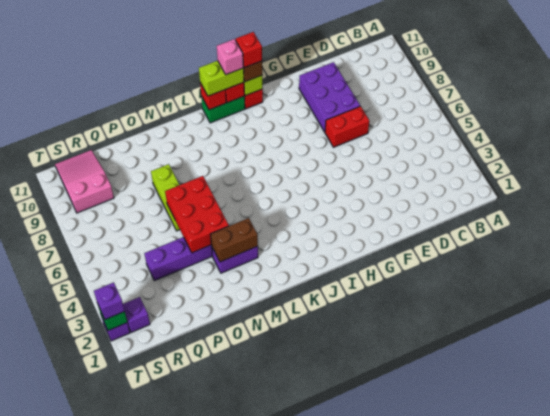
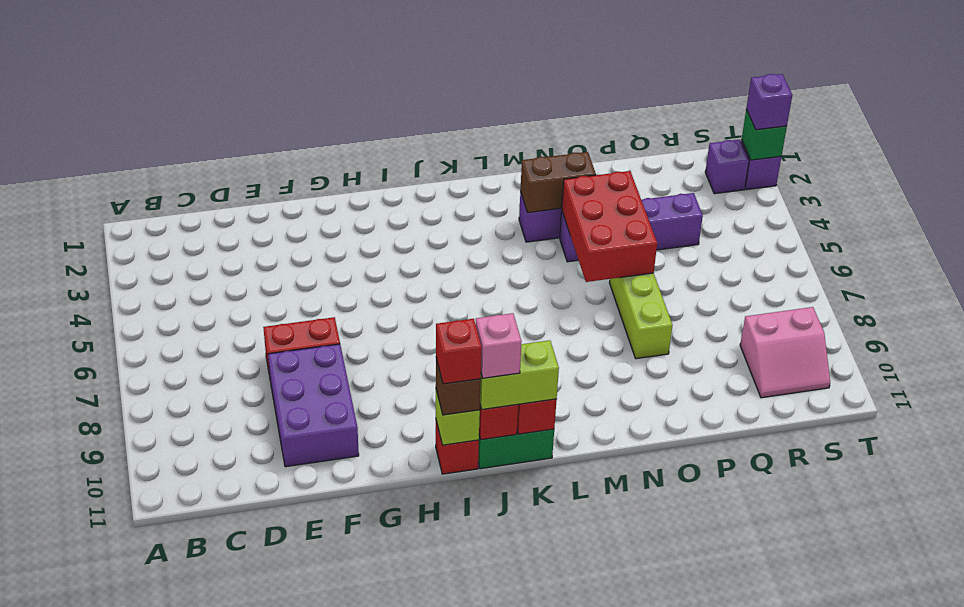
pink 2x3 slope [55,150,114,213] -> pink 2x2 slope [740,307,830,398]

